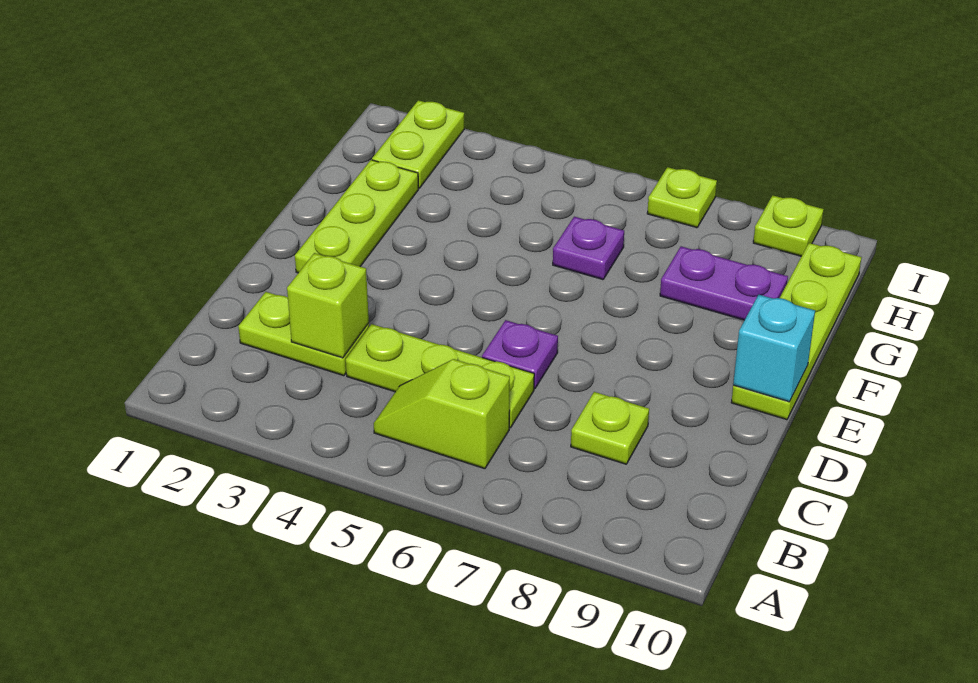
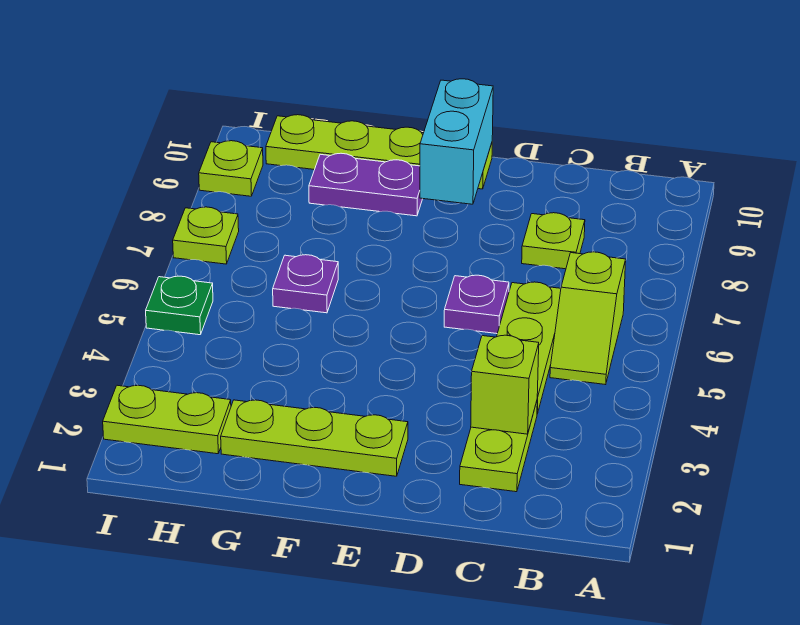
cyan 1x1 brick [733,295,815,402] -> cyan 1x2 brick [420,79,493,204]
purple 1x2 plate [660,246,788,320] -> purple 1x2 plate turned to [309,153,422,216]
none -> green 1x1 plate [146,276,213,335]

